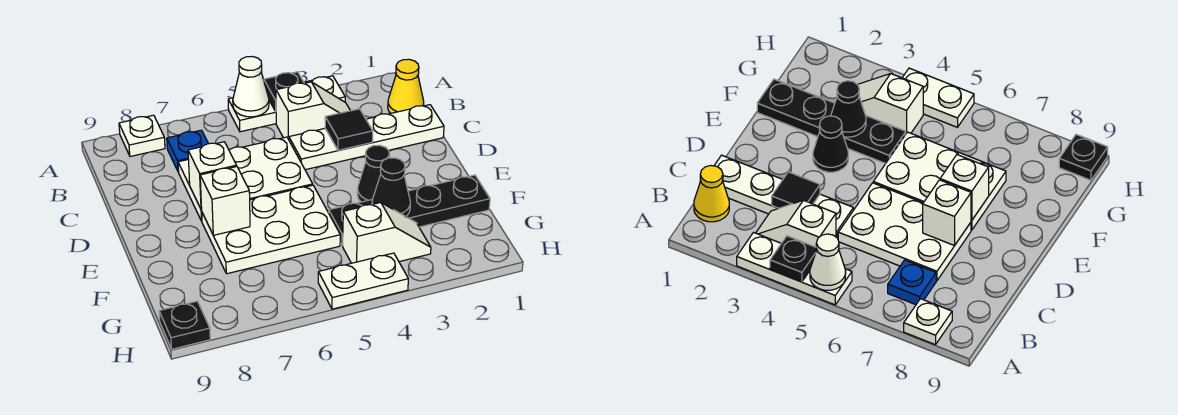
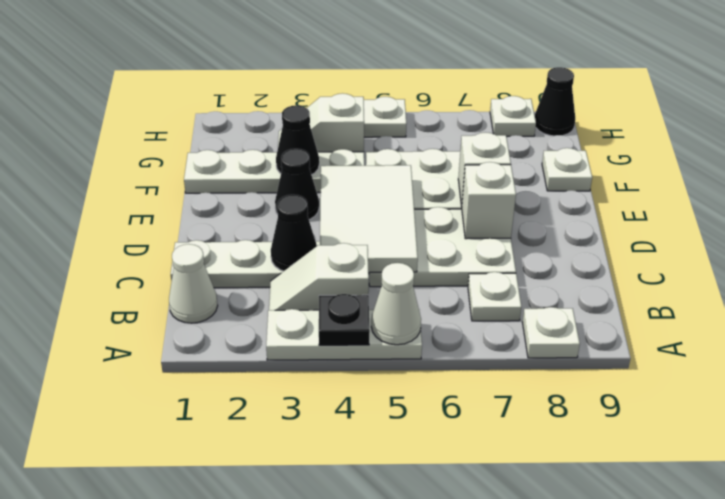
yellow 1x1 cone [388,59,424,113] -> white 1x1 cone [169,244,218,323]
blue 1x1 plate [167,130,208,172] -> white 1x1 plate [468,272,521,321]
black 1x1 tile [325,109,373,150] -> black 1x1 cone [271,195,317,271]
none -> white 2x3 tile [320,165,418,272]
black 1x4 plate [329,175,490,246] -> white 1x4 plate [184,149,364,193]
none -> white 1x1 plate [542,148,592,191]
none -> white 1x1 plate [490,96,536,136]
black 1x1 plate [159,301,210,349] -> black 1x1 cone [535,67,575,136]

